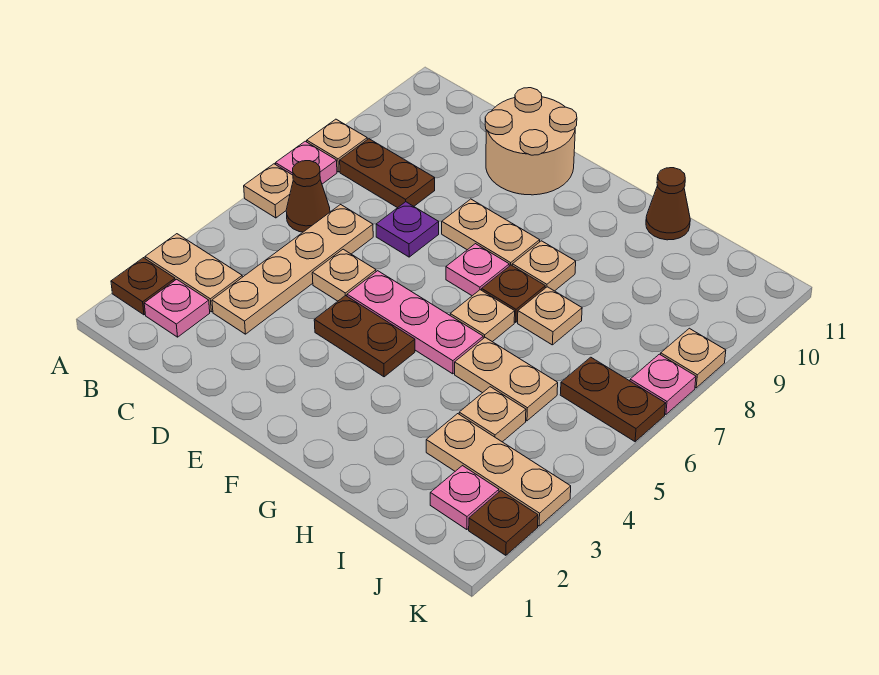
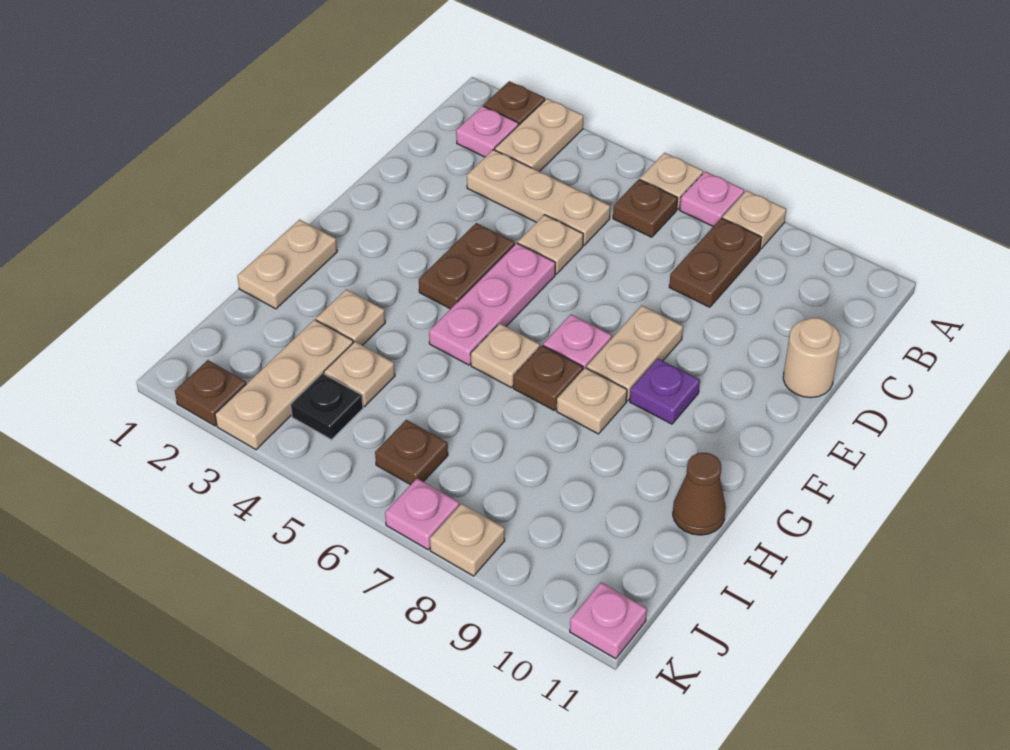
brown 1x1 cone [286,161,330,232] -> brown 1x1 plate [613,180,678,237]
tan 1x4 plate [212,205,373,334] -> tan 1x3 plate [467,150,610,246]
purple 1x1 plate [376,202,439,257] -> purple 1x1 plate moved to [630,358,700,424]
tan 2x2 round brick [485,88,577,195] -> tan 1x1 round brick [783,318,840,398]
tan 1x2 plate [455,338,558,421] -> tan 1x2 plate moved to [237,220,337,309]
tan 1x1 plate [518,287,582,345] -> tan 1x1 plate moved to [316,289,385,345]
pink 1x1 plate [430,466,499,530] -> pink 1x1 plate moved to [570,583,647,659]
none -> black 1x1 plate [291,373,363,440]
brown 1x2 plate [560,357,666,442] -> brown 1x1 plate [375,420,448,485]

